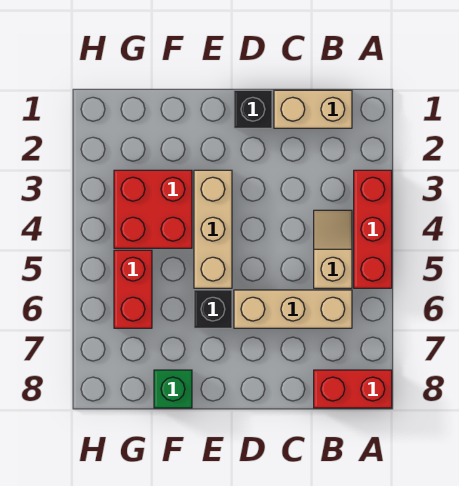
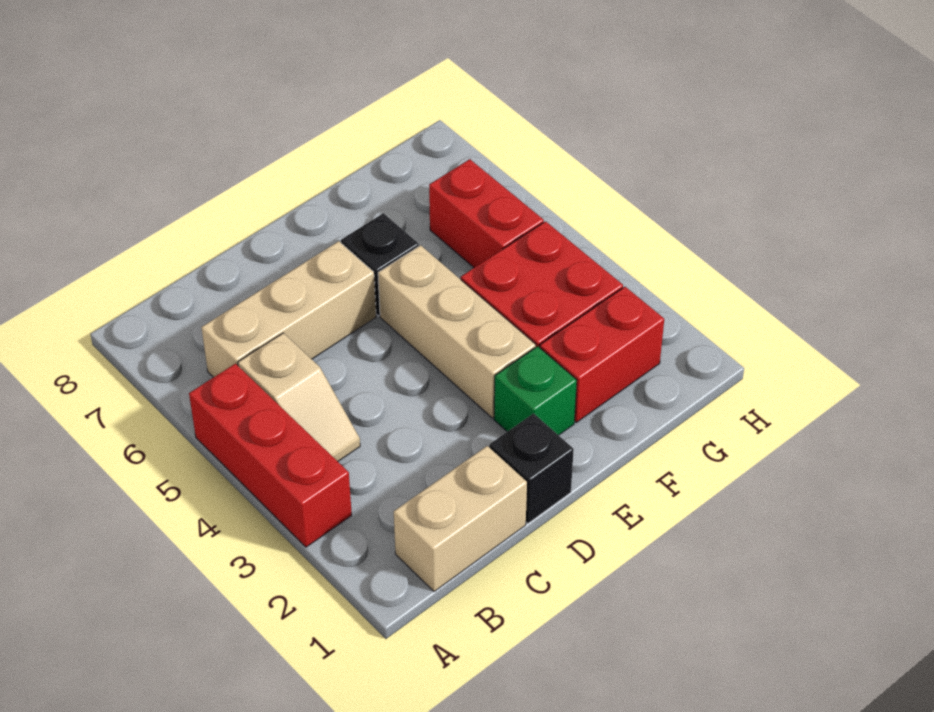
red 1x2 brick [314,370,392,408] -> red 1x2 brick moved to [540,287,664,422]
green 1x1 brick [154,370,192,408] -> green 1x1 brick moved to [494,346,577,435]

